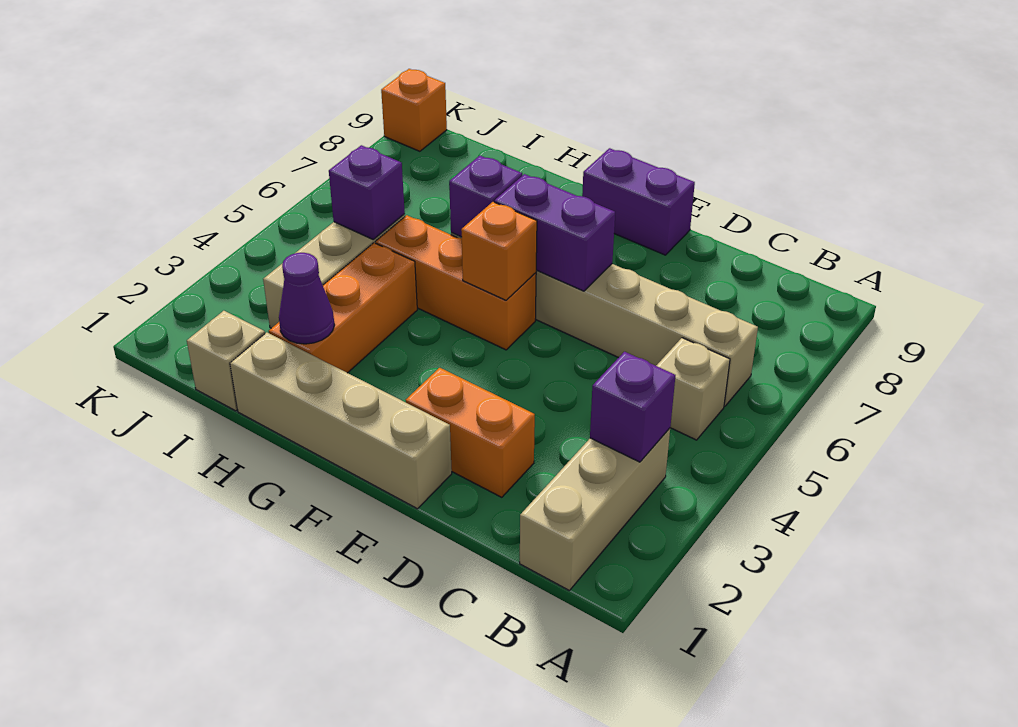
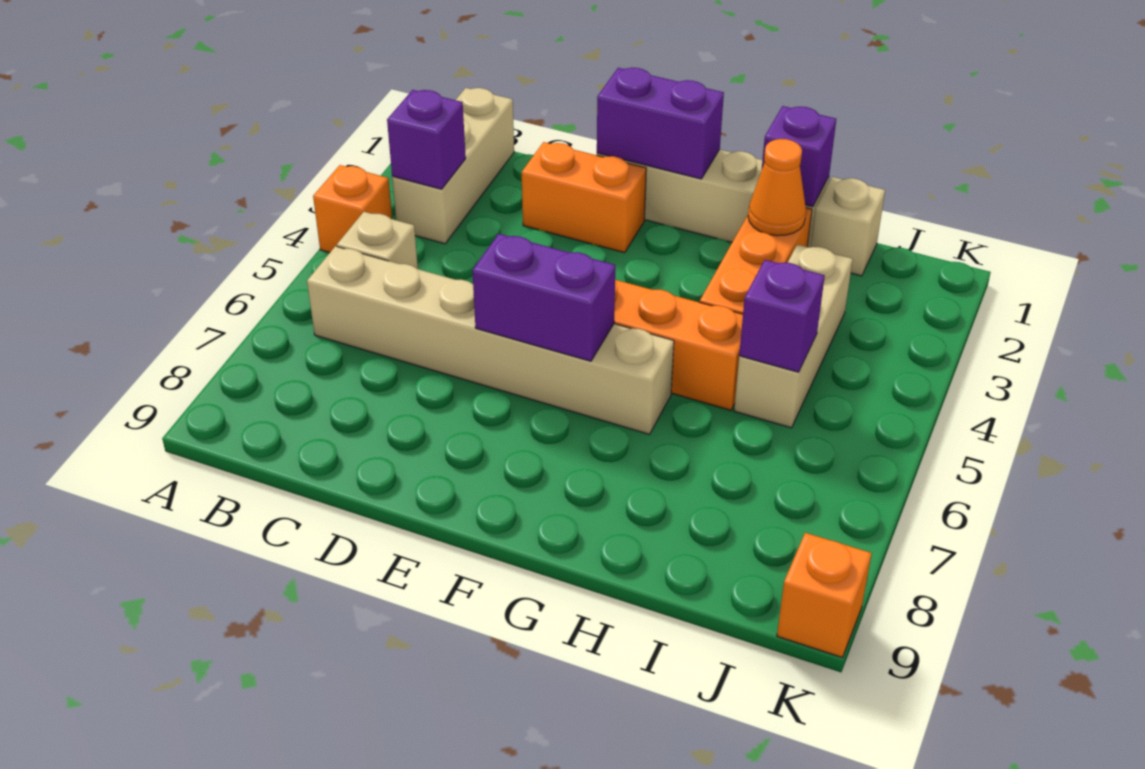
purple 1x2 brick [582,148,695,255] -> purple 1x2 brick moved to [597,68,724,179]
orange 1x1 brick [461,202,537,300] -> orange 1x1 brick moved to [313,165,392,253]
purple 1x1 brick [449,156,522,237] -> purple 1x1 brick moved to [762,106,836,207]
purple 1x1 cone [279,253,334,344] -> orange 1x1 cone [748,139,806,236]

